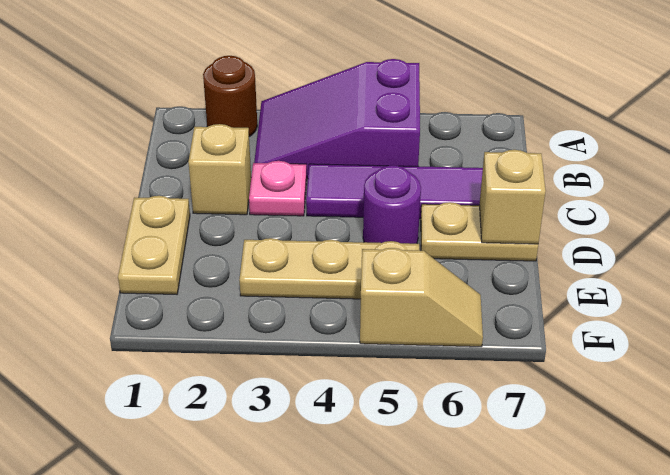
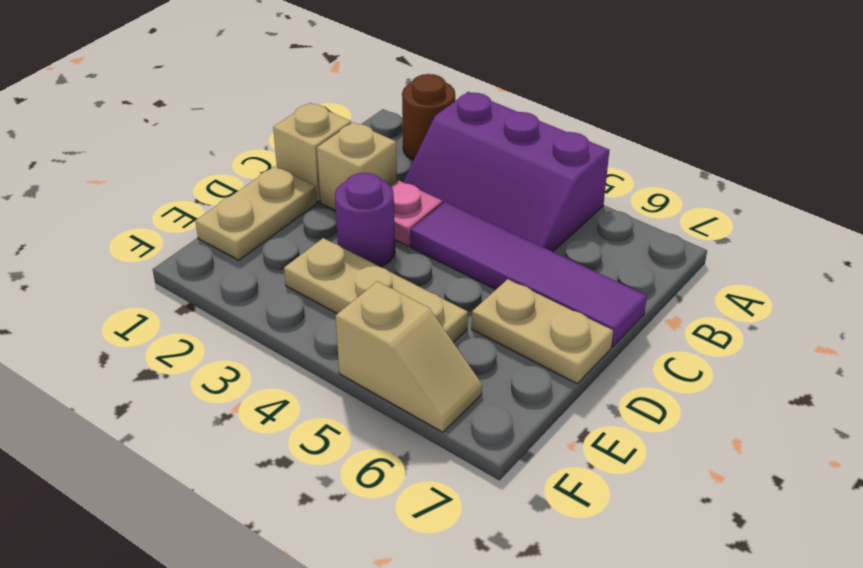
purple 2x3 slope [254,59,420,179] -> purple 2x3 slope turned to [403,92,609,252]
purple 1x1 round brick [363,165,421,244] -> purple 1x1 round brick moved to [335,173,395,267]
tan 1x1 brick [480,150,546,244] -> tan 1x1 brick moved to [273,103,351,202]

